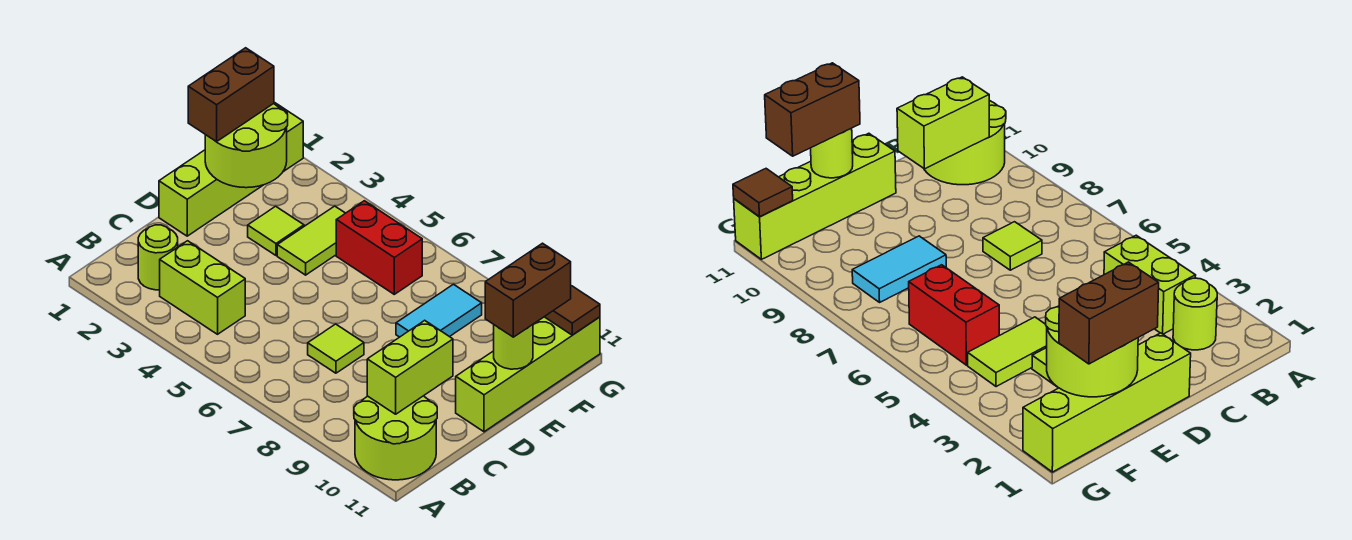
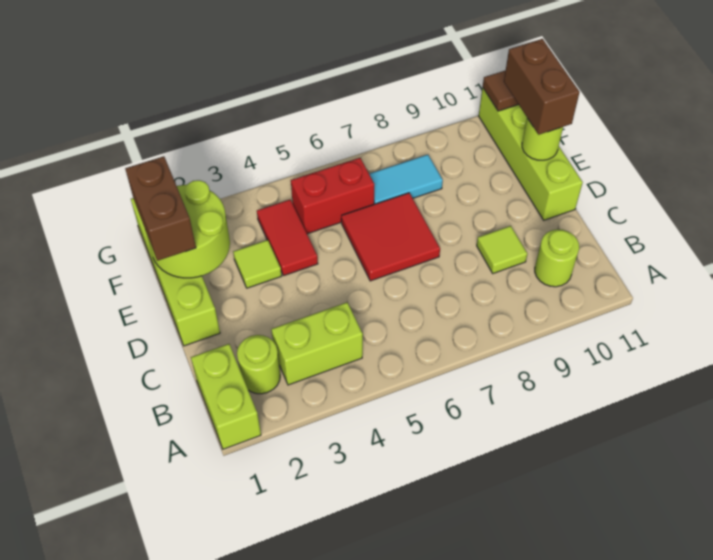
lime 2x2 round brick [354,396,437,480] -> lime 1x1 round brick [535,229,579,287]
lime 1x2 brick [367,320,453,414] -> lime 1x2 brick moved to [191,344,261,449]
lime 1x1 tile [308,324,364,373] -> lime 1x1 tile moved to [477,226,527,273]
none -> red 2x2 tile [341,193,440,281]
lime 1x2 tile [277,206,345,275] -> red 1x2 tile [257,200,318,276]
cyan 1x2 tile [396,284,482,337] -> cyan 1x2 tile turned to [369,155,443,204]

